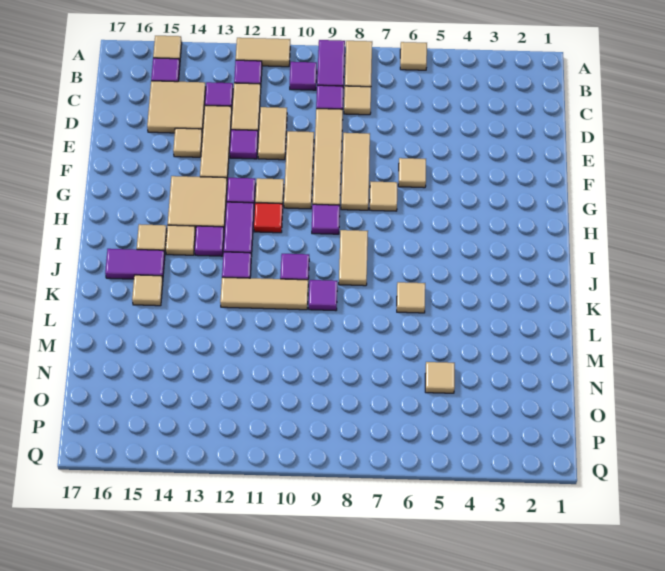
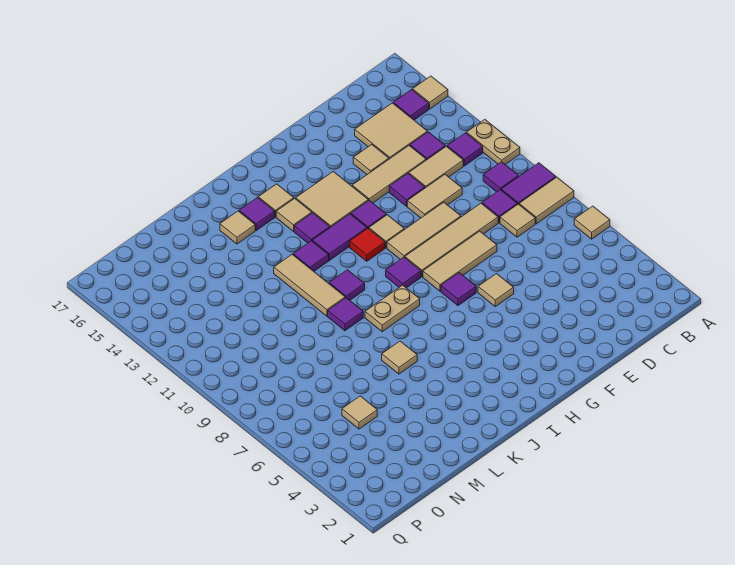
tan 1x2 tile [236,38,290,67] -> tan 1x2 plate [467,120,520,164]
tan 1x1 tile [370,182,397,211] -> purple 1x1 tile [441,273,476,306]
tan 1x2 tile [339,230,368,286] -> tan 1x2 plate [365,285,420,332]
purple 1x2 tile [105,249,165,279] -> purple 1x1 tile [239,198,275,230]

